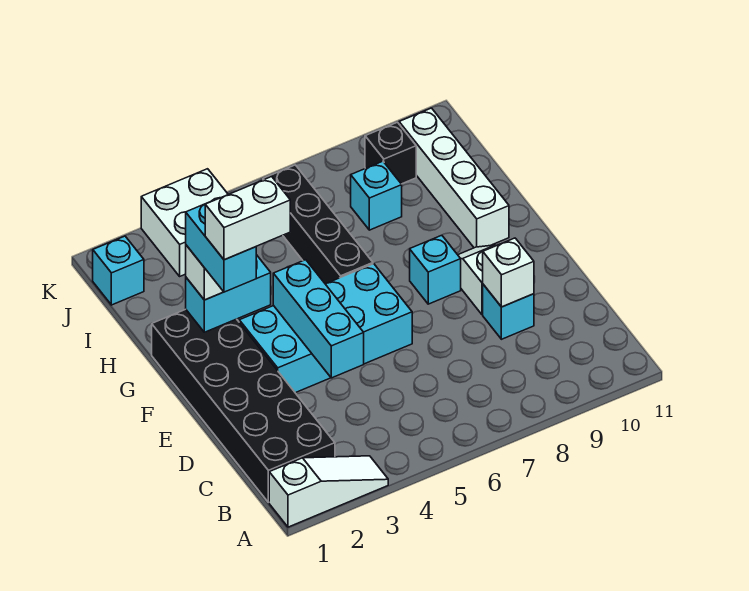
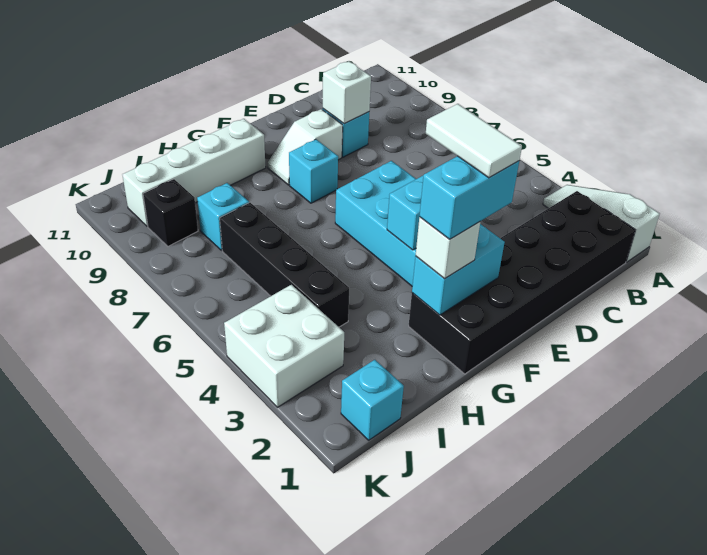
white 1x2 brick [205,177,290,260] -> white 1x2 tile [426,104,522,178]
cyan 1x2 brick [186,255,271,332] -> cyan 1x2 brick turned to [412,224,505,315]
black 1x4 brick [263,165,373,284] -> black 1x4 brick turned to [220,203,349,327]

